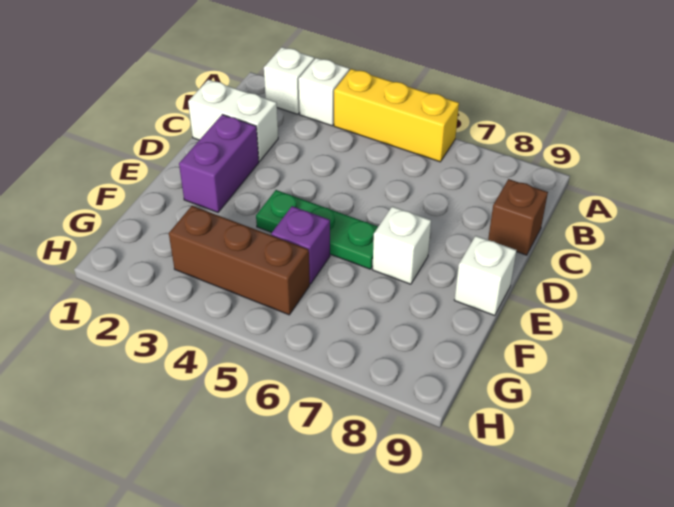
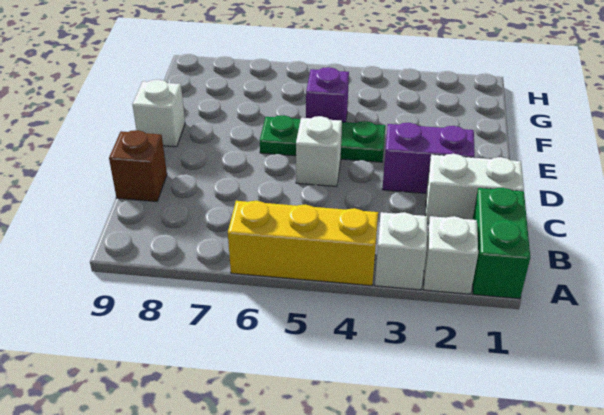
none -> green 1x2 brick [473,188,530,299]
purple 1x2 brick [179,115,259,212] -> purple 1x2 brick turned to [382,123,475,193]
white 1x1 brick [372,206,431,284] -> white 1x1 brick moved to [296,116,342,186]
brown 1x3 brick [169,206,310,315] -> none

